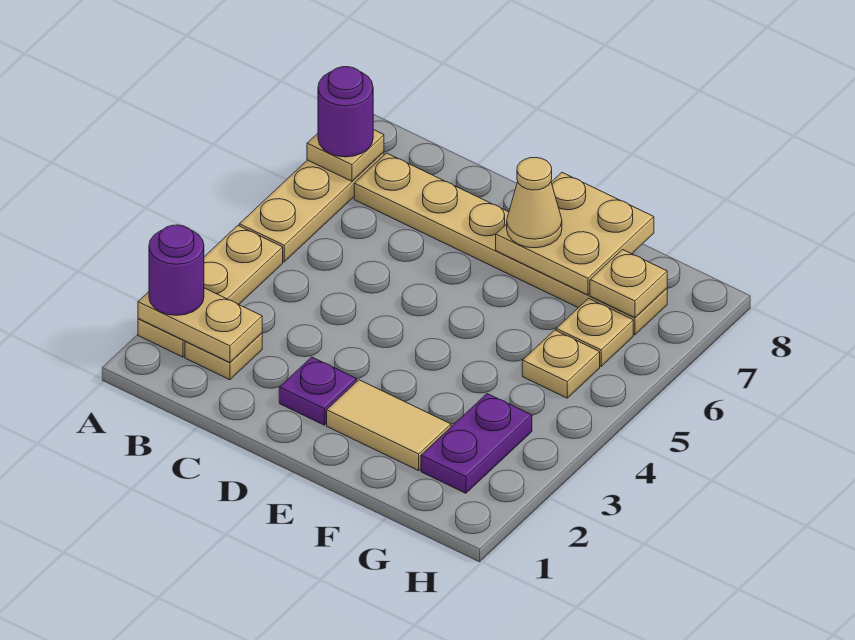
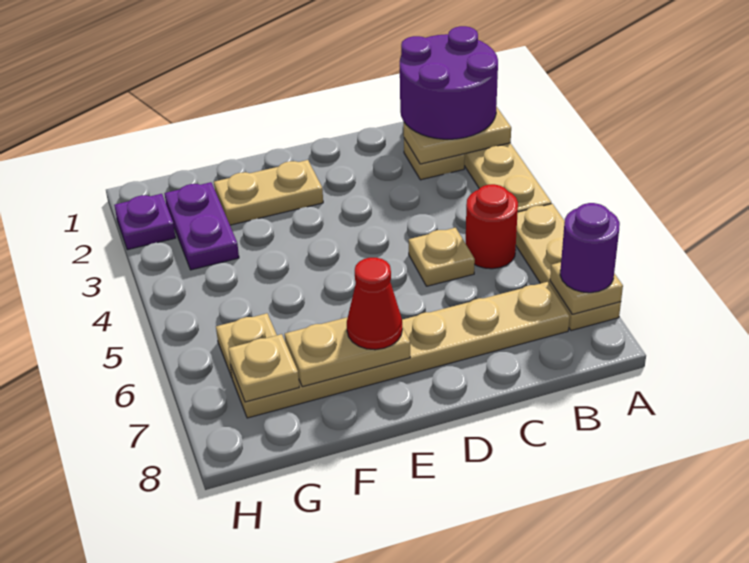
purple 1x1 round brick [149,225,204,315] -> purple 2x2 round brick [400,26,498,139]
none -> red 1x1 round brick [466,184,518,269]
purple 1x1 plate [279,357,357,425] -> purple 1x1 plate moved to [114,194,176,250]
tan 1x2 tile [327,380,451,471] -> tan 1x2 plate [214,160,323,225]
tan 2x2 plate [496,172,654,295] -> tan 1x2 plate [285,317,410,387]
tan 1x1 cone [507,157,562,248] -> red 1x1 cone [347,258,402,350]
tan 1x1 plate [522,330,600,398] -> tan 1x1 plate moved to [409,228,475,286]

